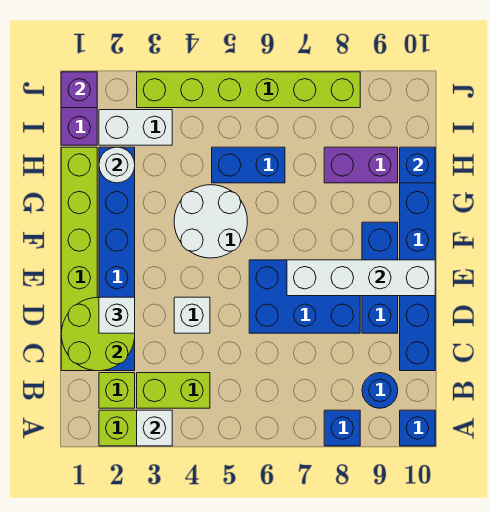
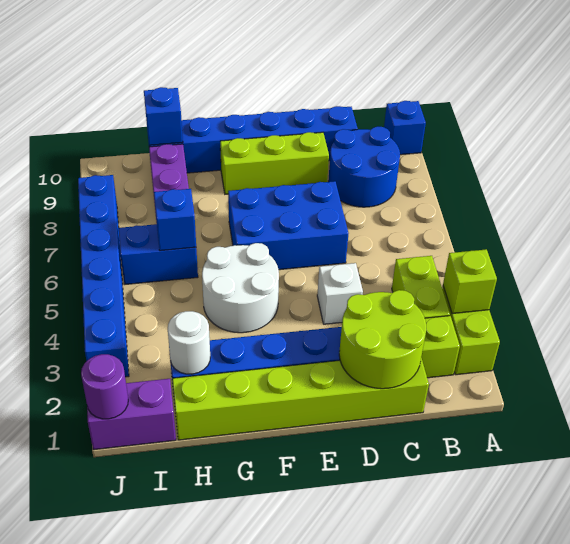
white 1x1 brick [137,410,172,446] -> lime 1x1 brick [443,249,497,314]
blue 1x1 brick [324,410,360,446] -> blue 1x1 brick moved to [154,189,196,251]
blue 1x1 round brick [362,373,398,408] -> blue 2x2 round brick [328,126,400,207]
white 1x1 brick [99,297,135,333] -> none
blue 2x3 brick [249,260,360,333] -> blue 2x3 brick turned to [228,181,348,270]
blue 1x3 brick [362,222,398,333] -> lime 1x3 brick [220,132,329,194]
white 1x4 brick [287,260,435,296] -> none
blue 1x2 brick [212,147,285,183] -> blue 1x2 brick turned to [119,224,198,284]
white 1x2 brick [99,110,172,145] -> none
purple 1x1 brick [61,72,97,108] -> purple 1x1 round brick [81,354,128,419]
lime 1x6 brick [137,72,360,108] -> blue 1x6 brick [78,175,129,377]

